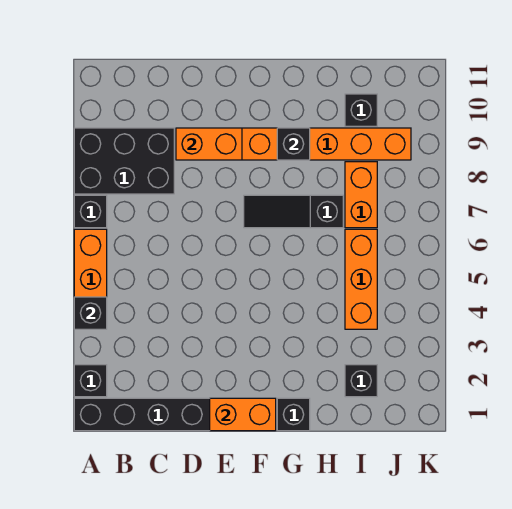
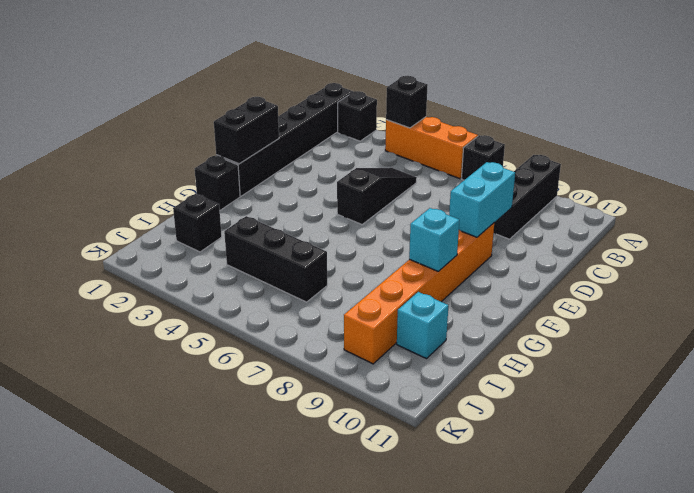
black 2x3 brick [74,128,174,194] -> black 1x3 brick [494,155,561,239]
orange 1x2 brick [176,128,242,160] -> cyan 1x2 brick [449,162,515,237]
orange 1x2 brick [210,398,276,431] -> black 1x2 brick [214,97,279,164]
black 1x3 slope [244,195,343,228] -> black 1x3 slope moved to [337,168,417,224]
black 1x1 brick [277,128,310,160] -> cyan 1x1 brick [409,208,459,271]
orange 1x3 brick [345,229,377,329] -> black 1x3 brick [224,216,327,302]
orange 1x2 brick [345,162,377,228] -> none
black 1x1 brick [345,94,377,126] -> cyan 1x1 brick [397,292,448,359]

